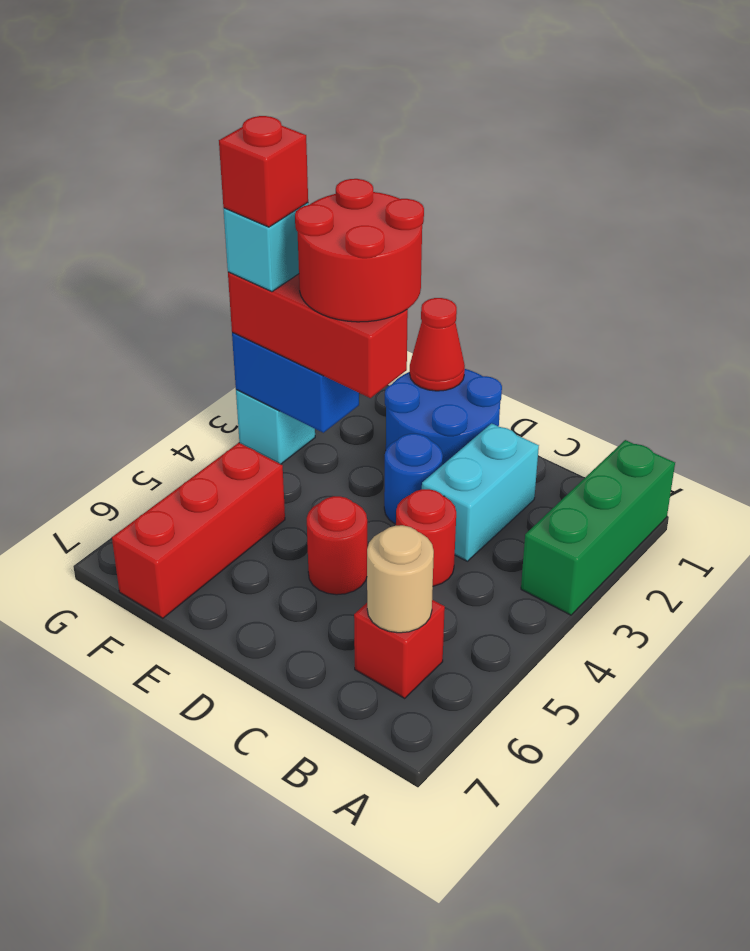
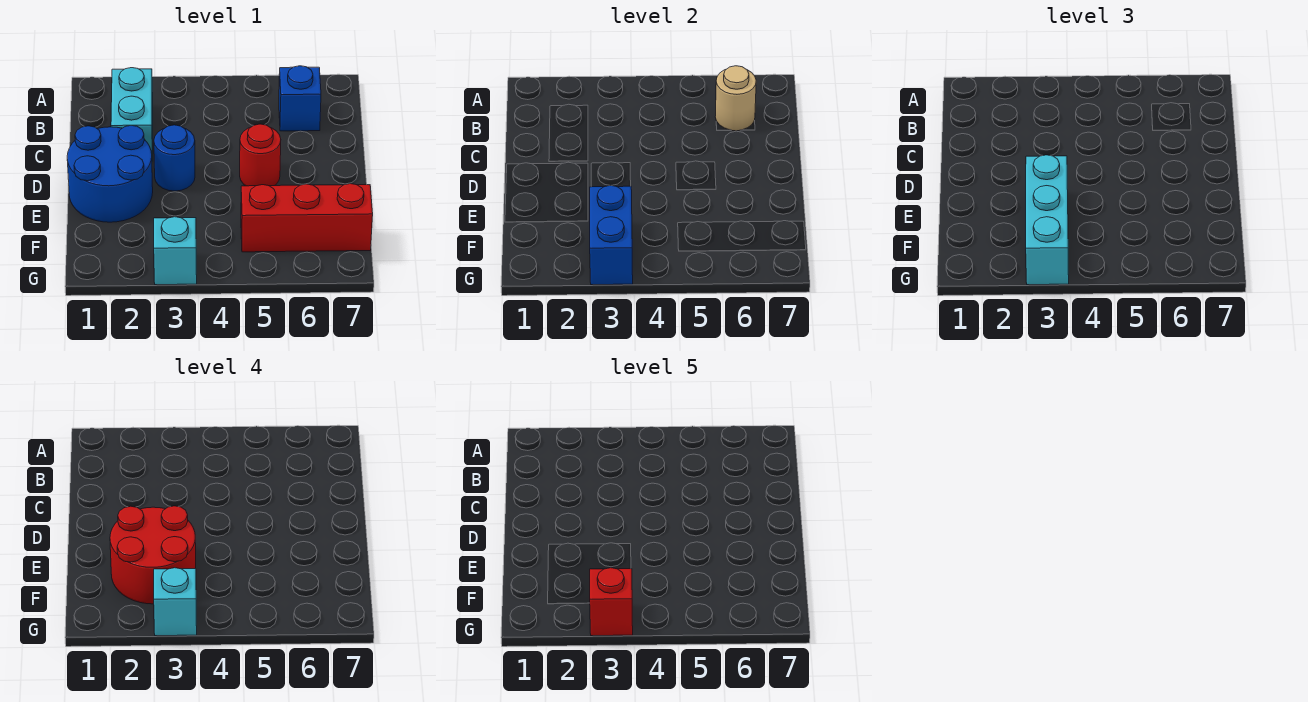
green 1x3 brick [521,440,675,615] -> none
red 1x1 brick [354,600,445,698] -> blue 1x1 brick [279,66,321,131]
cyan 1x2 brick [422,423,539,561] -> cyan 1x2 brick turned to [111,68,153,161]
red 1x1 round brick [396,489,456,586] -> none
red 1x1 cone [410,298,465,391] -> none
red 1x3 brick [228,272,408,398] -> cyan 1x3 brick [1026,155,1069,285]

